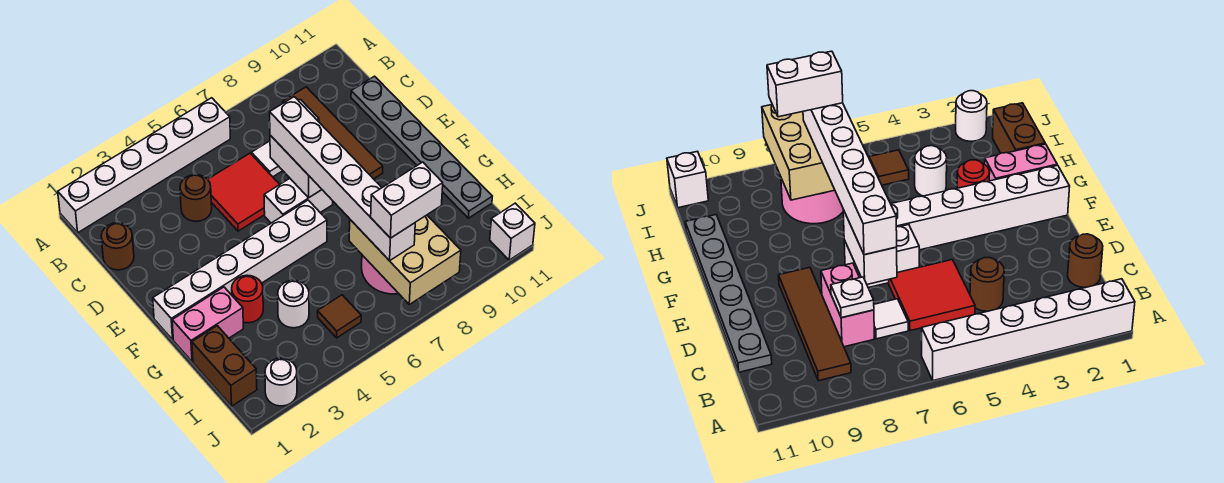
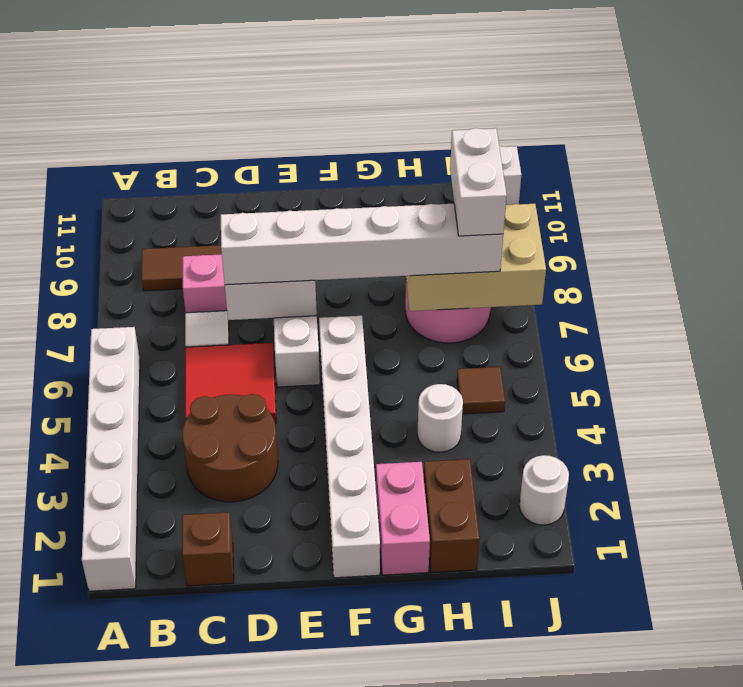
brown 1x1 round brick [101,223,134,270] -> brown 1x1 brick [182,512,234,586]
brown 1x1 round brick [180,175,212,221] -> brown 2x2 round brick [183,394,278,502]
white 1x1 plate [831,277,874,318] -> none
grey 1x6 plate [351,76,492,218] -> none
red 1x1 round brick [232,275,263,323] -> none
brown 1x2 brick [192,326,257,406] -> brown 1x2 brick turned to [424,459,480,572]

